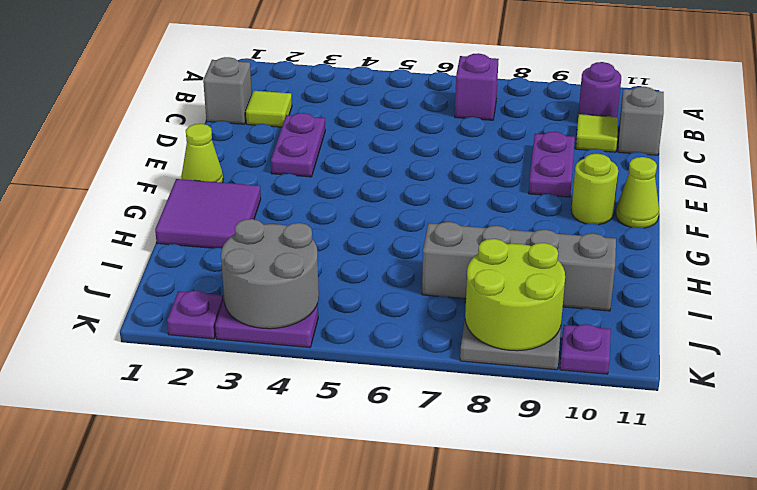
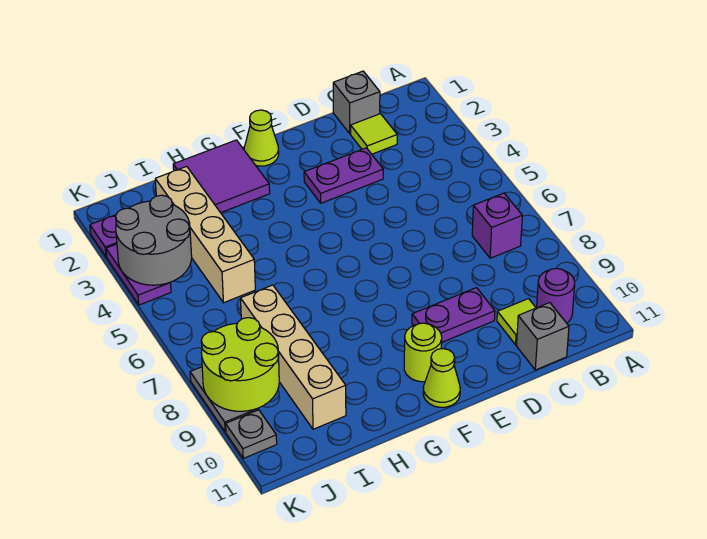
none -> tan 1x4 brick [155,166,255,303]
grey 1x4 brick [422,222,616,311] -> tan 1x4 brick [241,285,346,429]
purple 1x1 plate [560,324,611,374] -> grey 1x1 plate [226,410,277,458]

